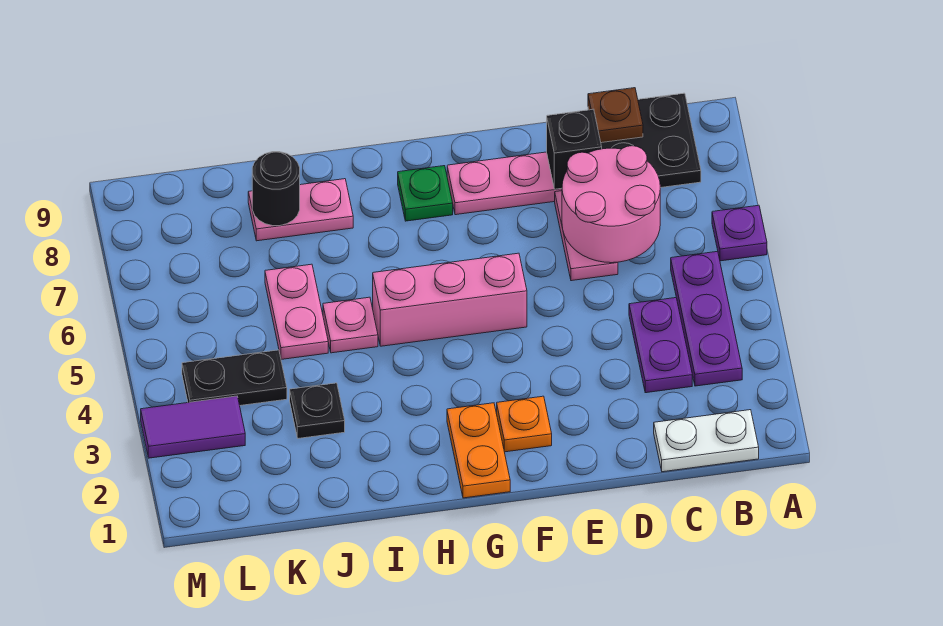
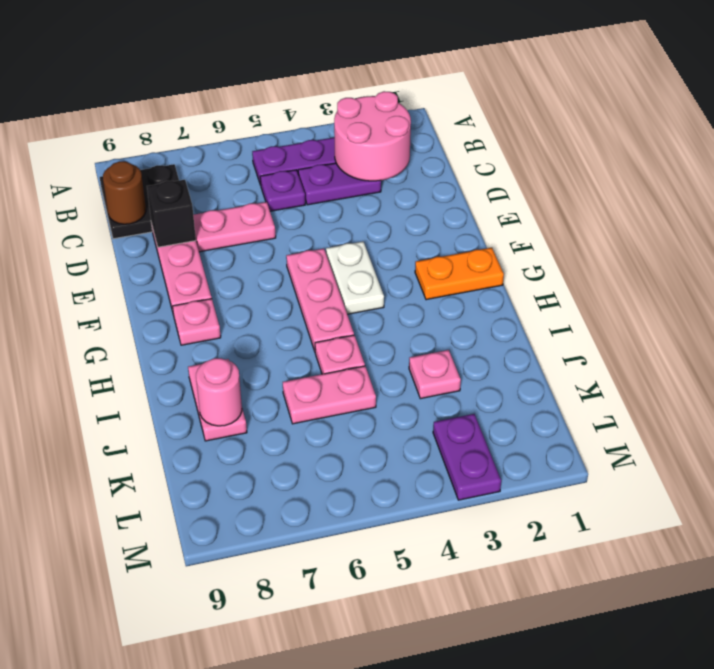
purple 1x1 plate [712,205,767,261] -> purple 1x1 plate moved to [260,170,305,211]
white 1x2 plate [654,410,759,472] -> white 1x2 plate moved to [326,242,384,314]
pink 2x2 round brick [562,146,660,263] -> pink 2x2 round brick moved to [334,91,411,181]
brown 1x1 plate [588,88,643,143] -> brown 1x1 round brick [103,161,146,224]
orange 1x1 plate [497,396,552,452] -> none
pink 1x3 brick [373,253,527,346] -> pink 1x3 plate [286,249,354,351]
green 1x1 plate [398,166,453,221] -> pink 1x1 plate [173,299,221,345]
black 1x1 plate [290,383,345,438] -> pink 1x1 plate [409,350,461,399]
black 1x1 round brick [252,152,300,226] -> pink 1x1 round brick [196,358,242,426]
black 1x2 plate [182,350,287,406] -> none
purple 1x2 tile [141,396,245,458] -> purple 1x2 plate [433,414,501,500]

